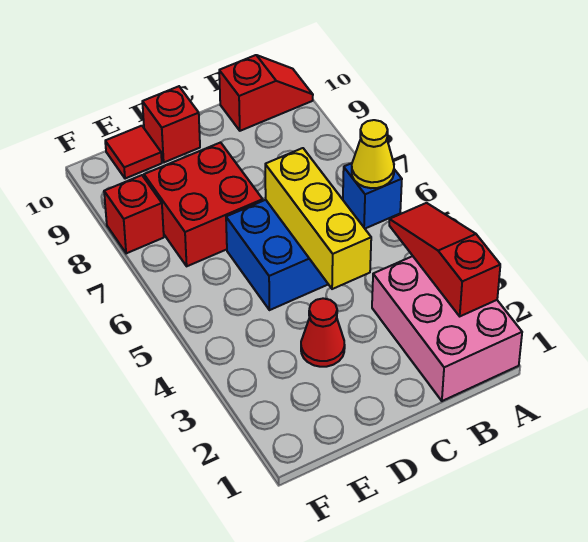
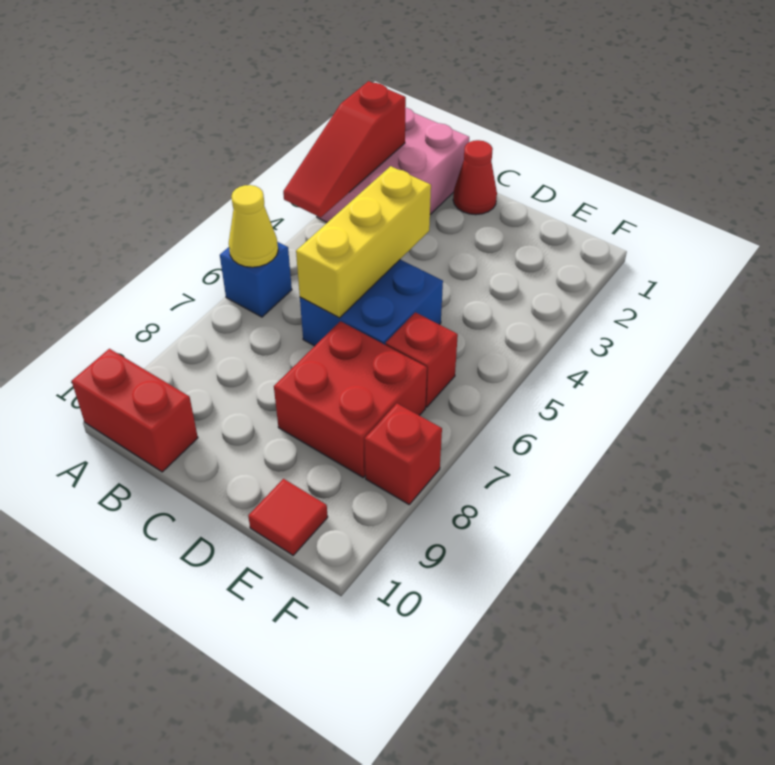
red 1x2 slope [219,55,313,131] -> red 1x2 brick [72,349,198,472]
red 1x1 cone [301,298,345,367] -> red 1x1 cone moved to [453,140,497,215]
red 1x1 brick [142,86,200,162] -> red 1x1 brick moved to [386,312,458,407]

